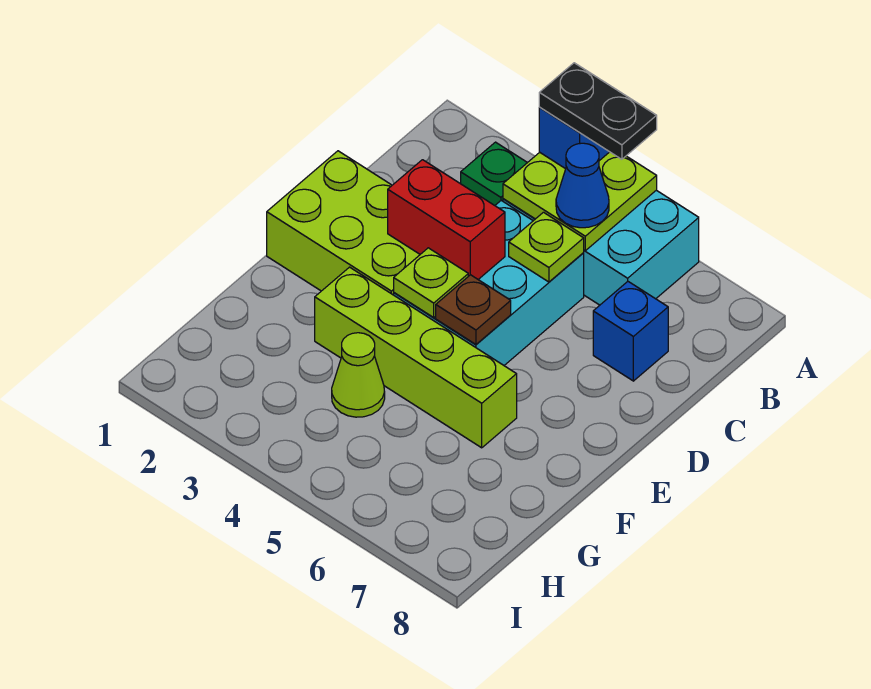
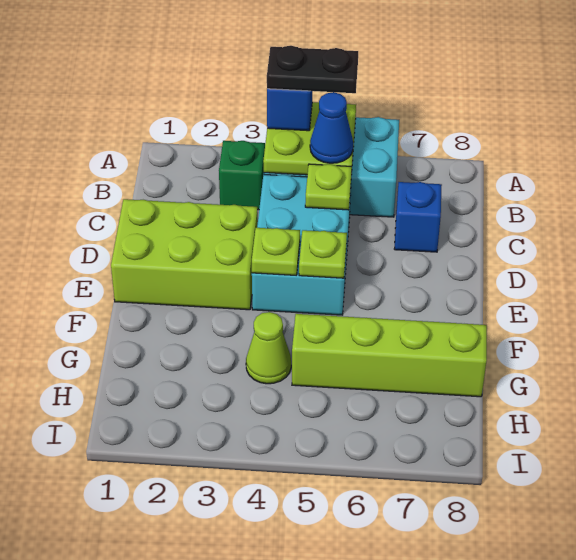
red 1x2 brick [388,160,505,279] -> none
brown 1x1 plate [436,275,511,344] -> lime 1x1 plate [299,230,347,278]
lime 1x4 brick [315,267,517,448] -> lime 1x4 brick moved to [292,314,487,397]

